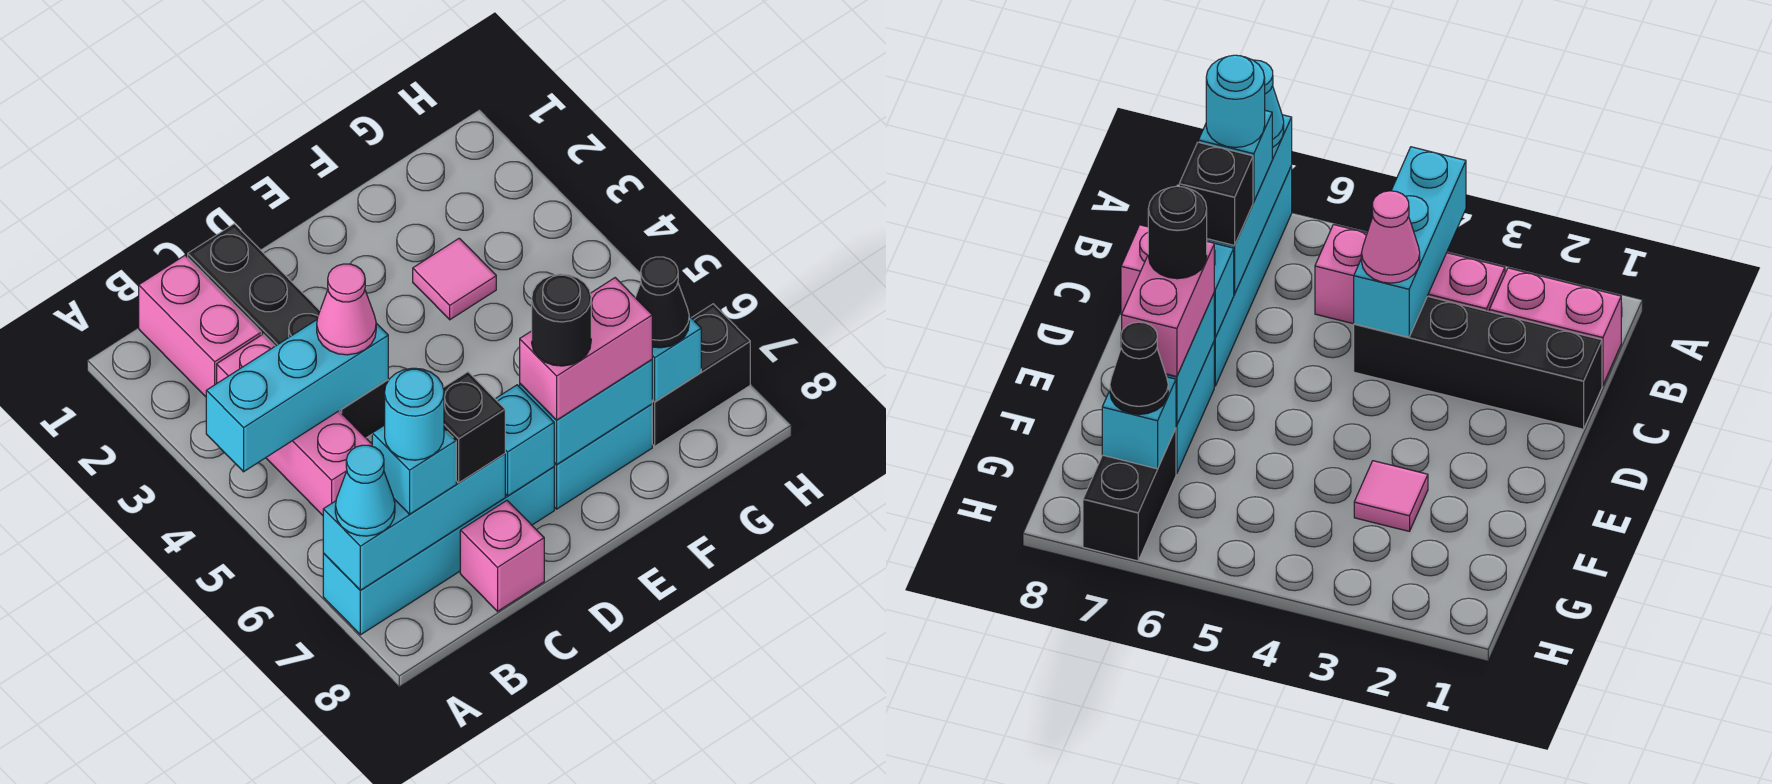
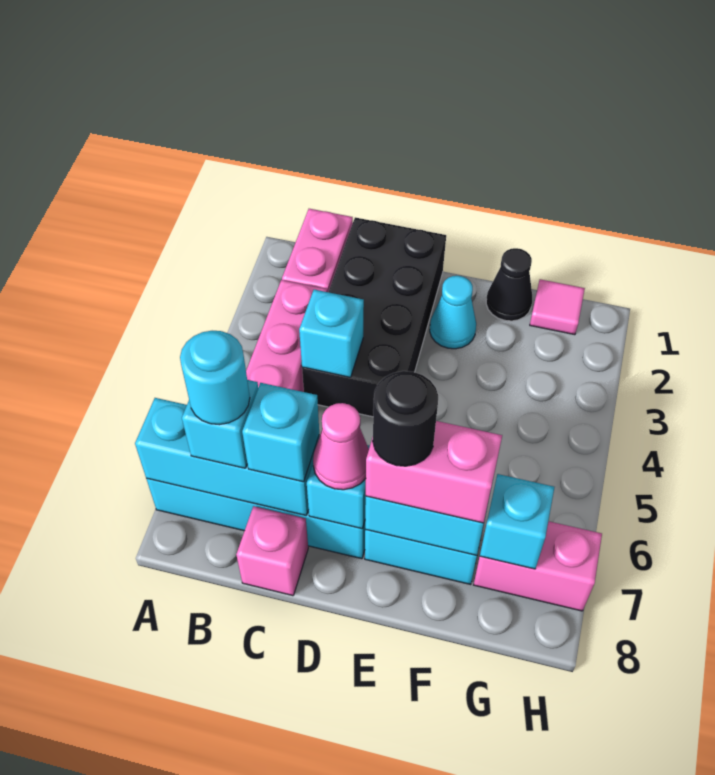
cyan 1x3 brick [206,320,388,472] -> cyan 1x1 brick [299,290,364,377]
cyan 1x1 cone [335,445,395,536] -> cyan 1x1 cone moved to [430,276,476,349]
black 1x4 brick [188,224,388,438] -> black 2x4 brick [302,217,446,417]
pink 1x1 cone [317,264,376,355] -> pink 1x1 cone moved to [313,403,369,490]
black 1x1 brick [443,372,505,483] -> cyan 1x1 brick [242,383,319,482]
pink 1x1 tile [413,238,496,320] -> pink 1x1 tile moved to [530,279,585,335]
black 1x2 brick [652,304,750,446] -> pink 1x2 brick [474,521,602,611]
black 1x1 cone [635,257,689,348] -> black 1x1 cone moved to [486,248,532,321]

